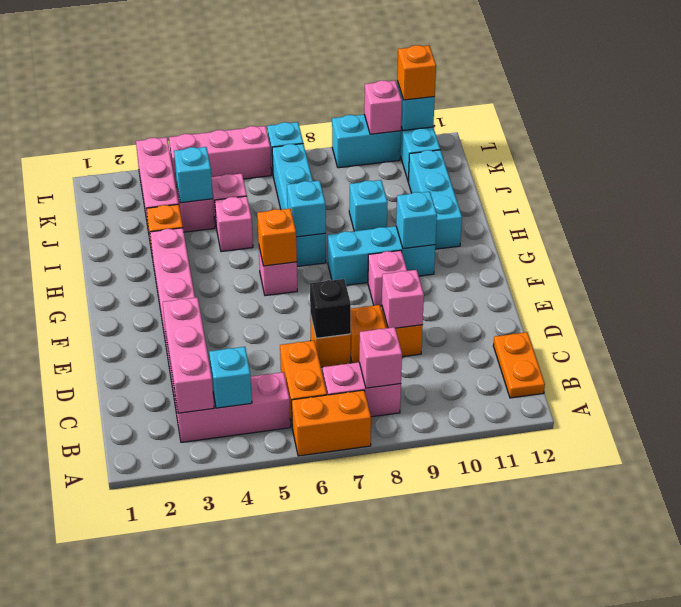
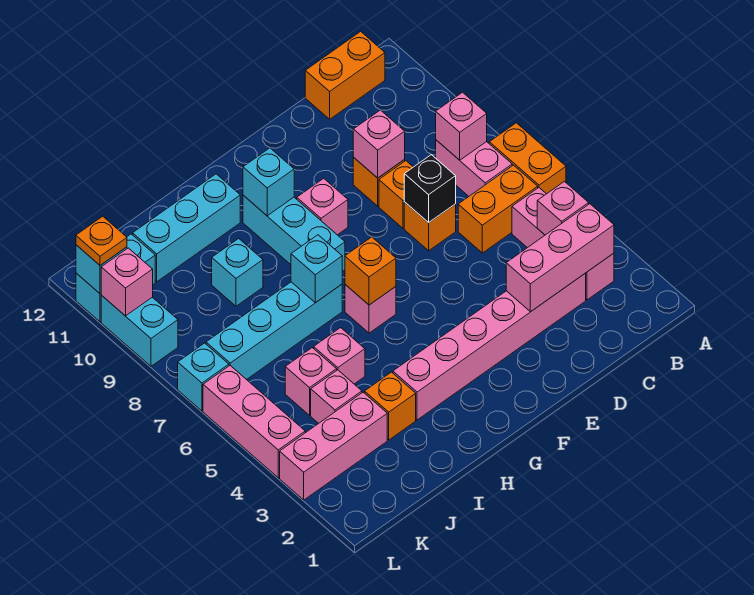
cyan 1x1 brick [209,347,252,408] -> pink 1x1 brick [537,181,589,235]
orange 1x2 plate [493,332,545,398] -> orange 1x2 brick [305,31,385,119]
cyan 1x1 brick [174,147,213,203] -> none
orange 1x1 brick [397,45,436,100] -> orange 1x1 plate [76,216,127,265]

